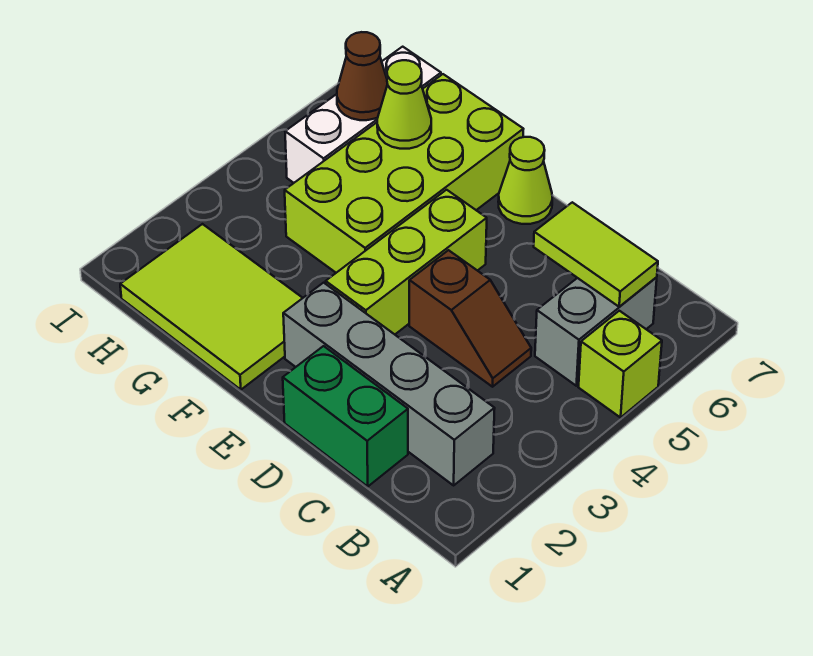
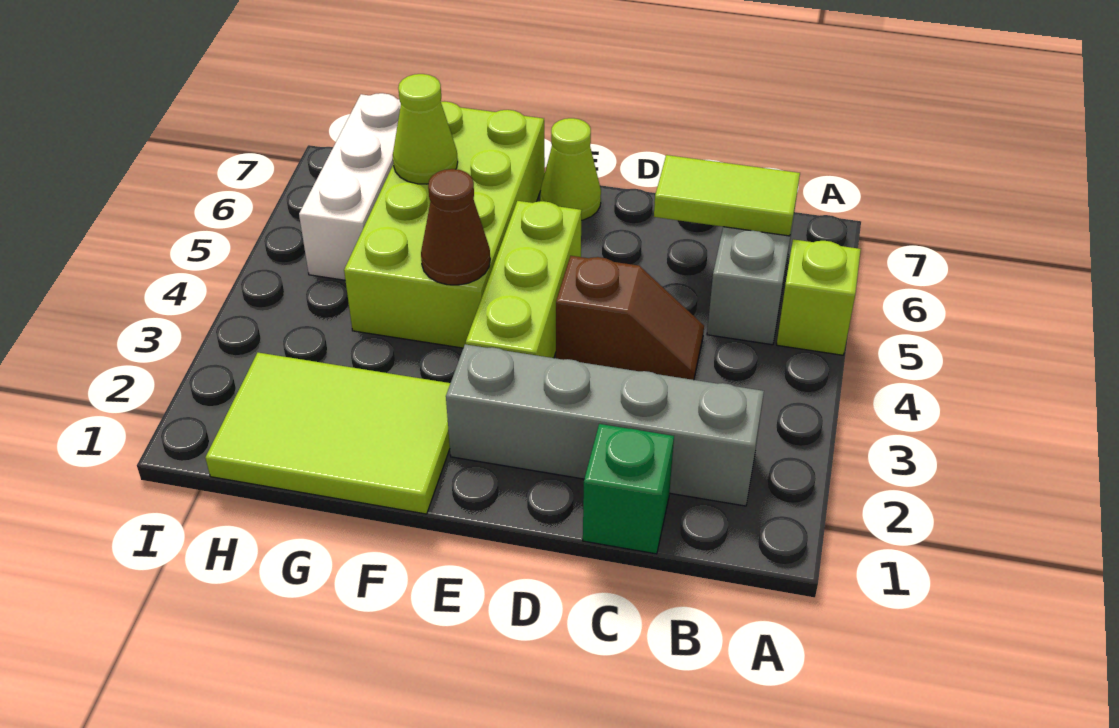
green 1x2 brick [283,346,408,486] -> green 1x1 brick [583,424,674,554]
brown 1x1 cone [337,32,388,120] -> brown 1x1 cone moved to [421,169,490,285]

